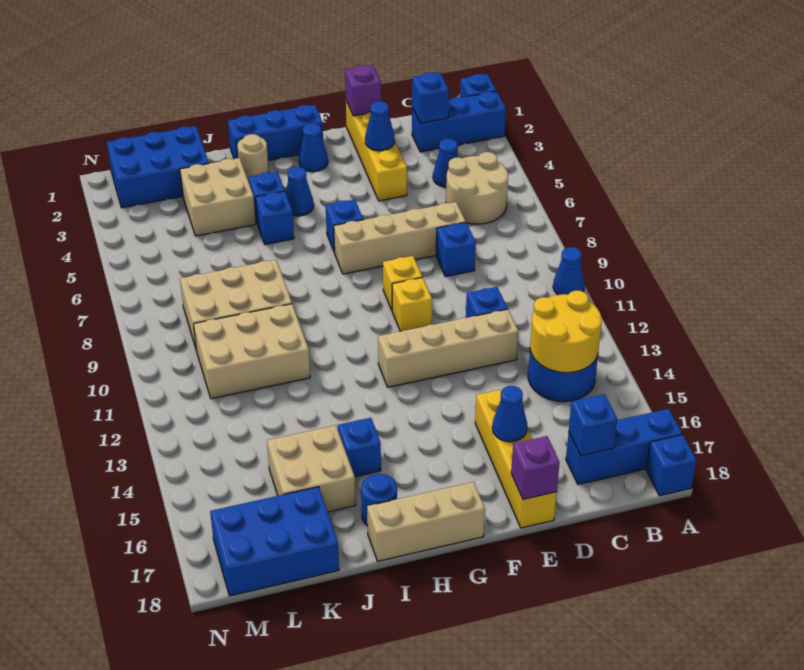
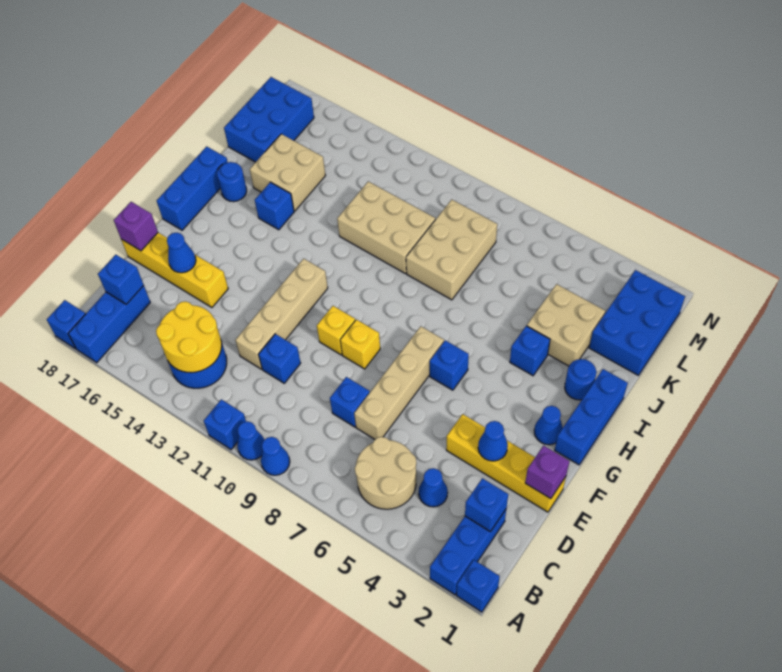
tan 1x3 brick [367,482,485,561] -> blue 1x3 brick [157,146,228,230]
blue 1x1 cone [286,167,314,216] -> blue 1x1 cone moved to [261,437,290,475]
tan 1x1 round brick [237,134,269,182] -> blue 1x1 round brick [565,359,596,400]
blue 1x1 brick [255,191,294,244] -> blue 1x1 brick moved to [204,399,246,450]
tan 2x3 brick [194,304,310,399] -> tan 2x3 brick turned to [337,181,435,274]

